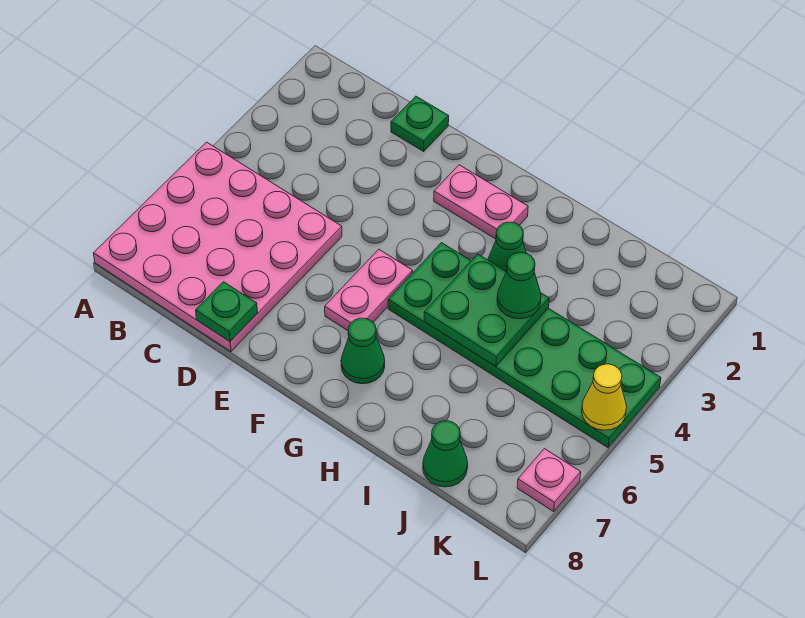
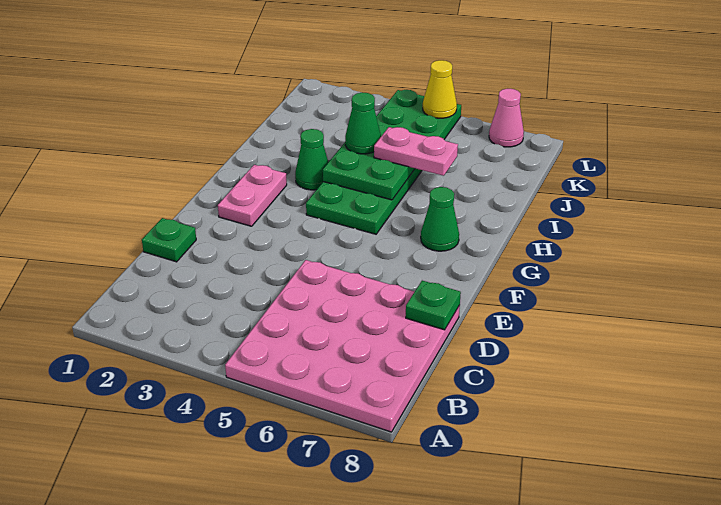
pink 1x2 plate [325,249,413,331] -> pink 1x2 plate moved to [374,127,458,176]
green 1x1 cone [423,421,468,487] -> none
pink 1x1 plate [517,449,581,511] -> pink 1x1 cone [489,89,524,147]

